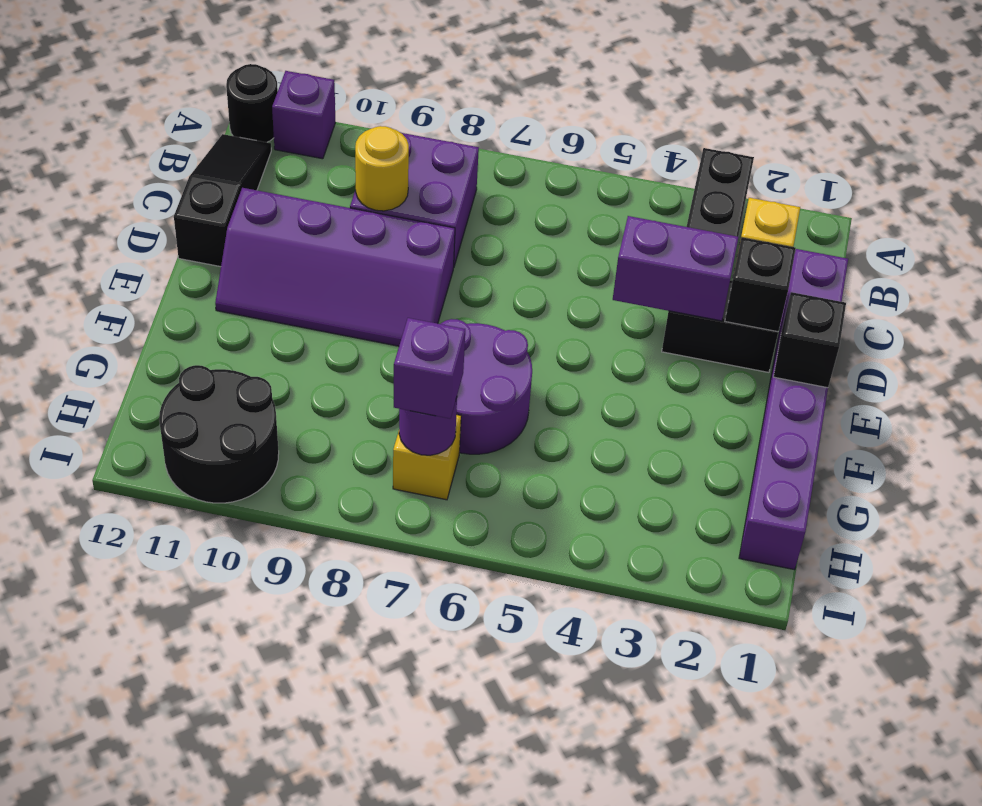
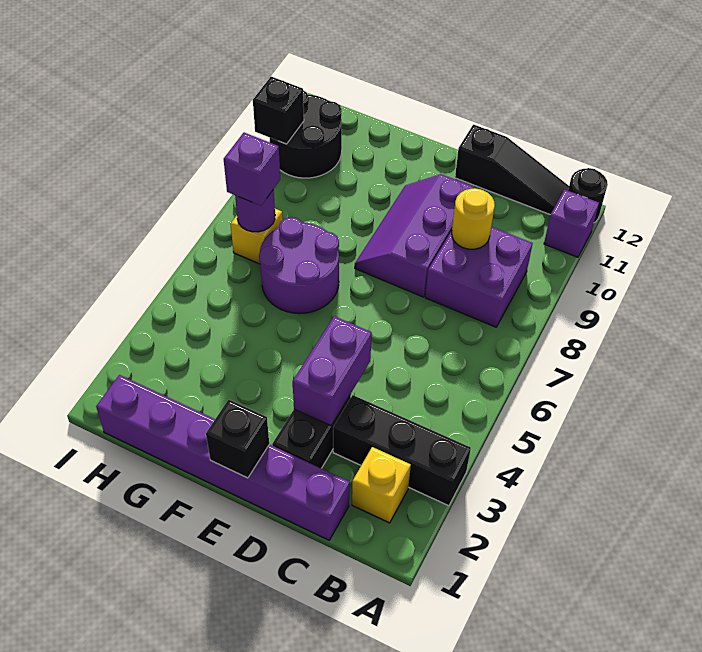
black 1x1 brick [725,237,796,332] -> black 1x1 brick moved to [253,77,304,144]
purple 2x4 slope [215,188,455,346] -> purple 2x3 slope [355,174,475,297]

